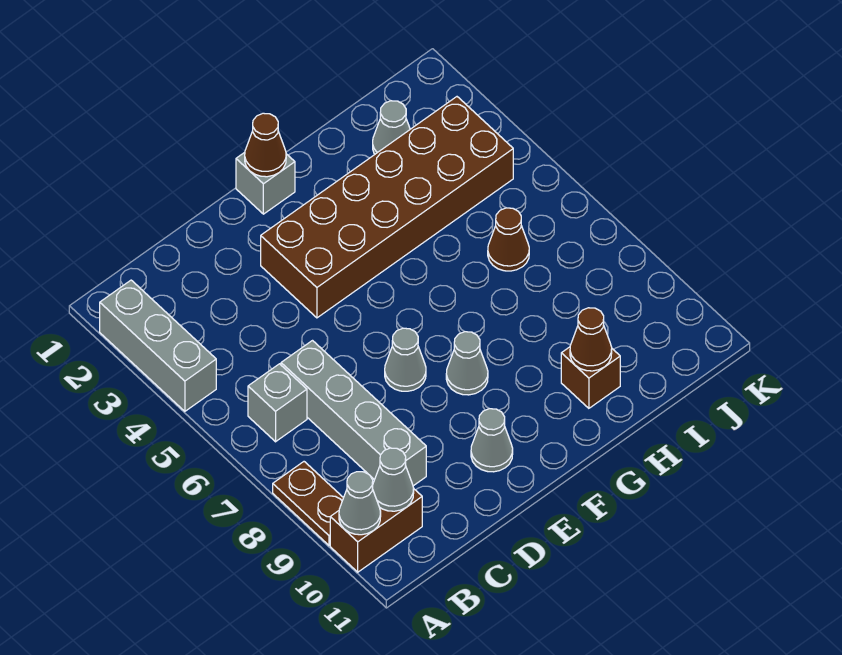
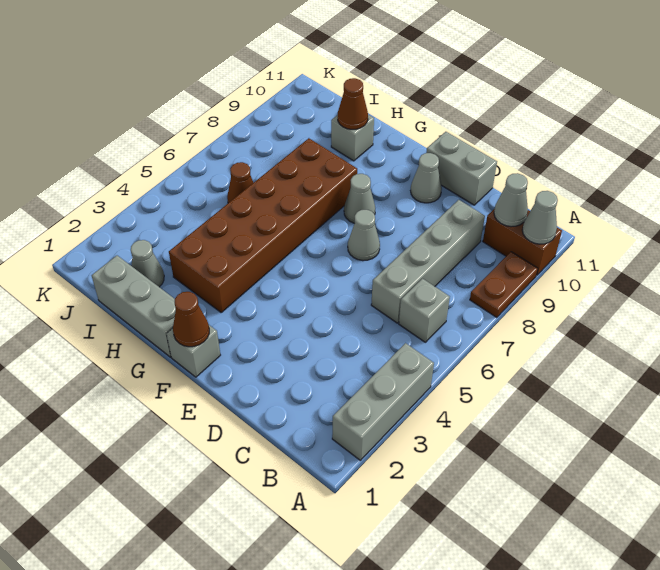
none -> grey 1x2 brick [426,132,497,205]
brown 2x6 brick [261,97,513,318] -> brown 2x6 brick turned to [169,138,357,312]
none -> grey 1x3 brick [92,256,176,357]
brown 1x1 brick [561,347,620,408] -> grey 1x1 brick [331,115,374,161]

